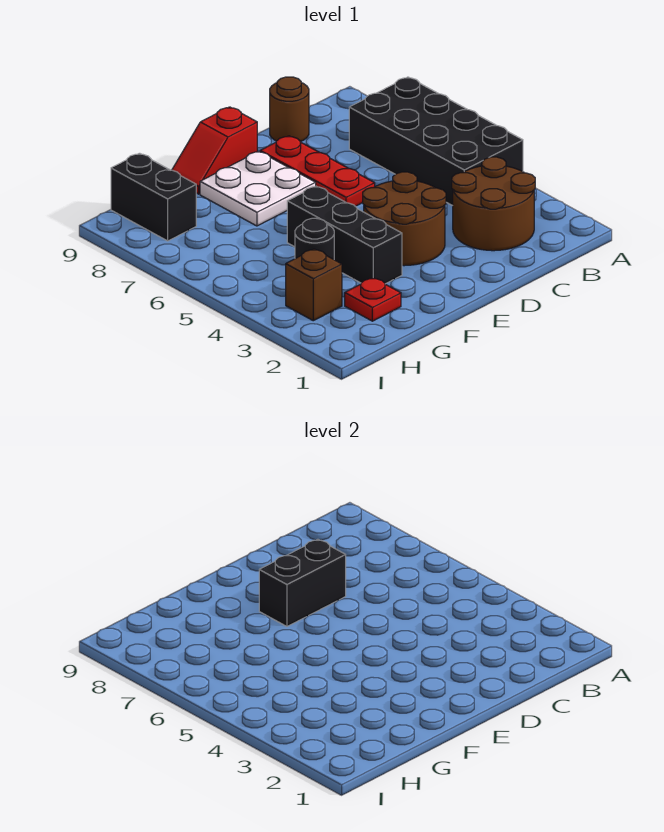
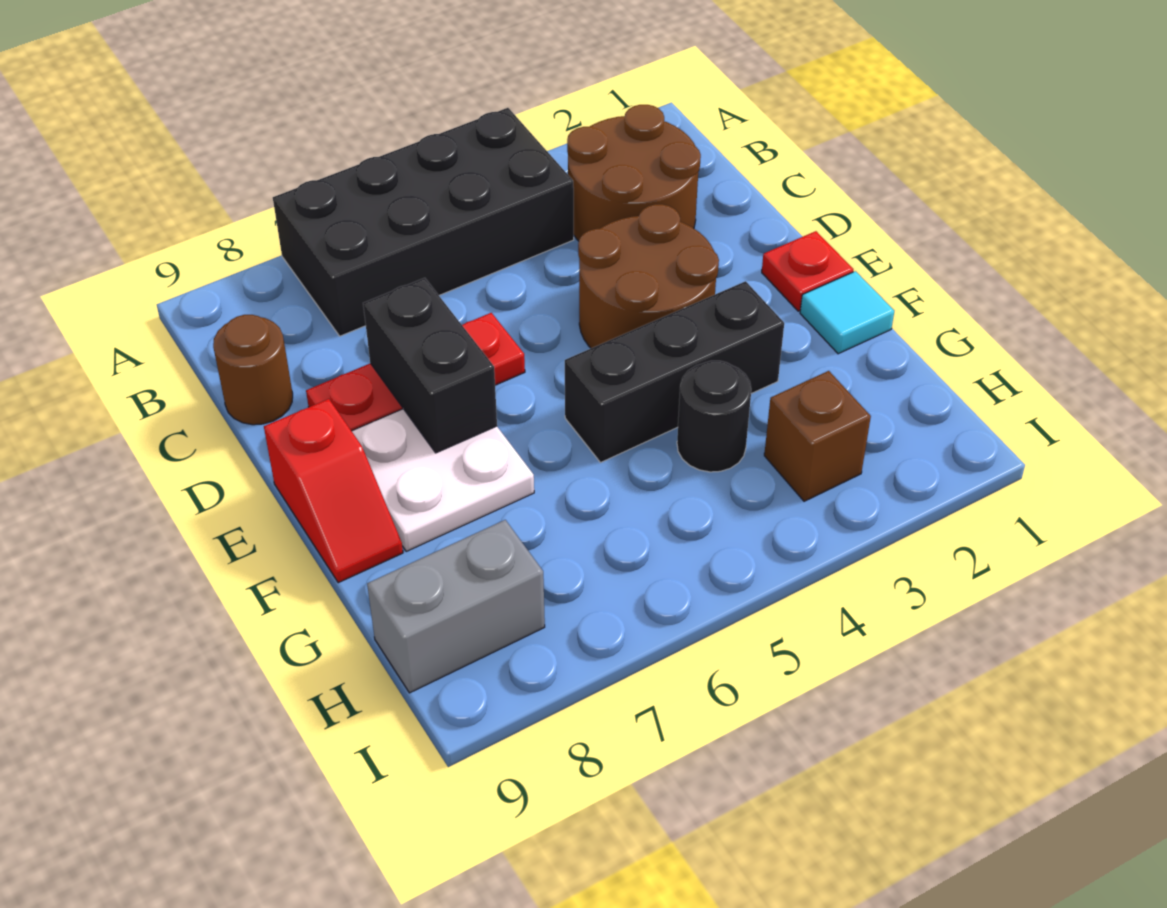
none -> cyan 1x1 tile [800,271,894,354]
red 1x1 plate [345,278,401,321] -> red 1x1 plate moved to [762,231,854,311]
black 1x2 brick [111,153,196,241] -> grey 1x2 brick [367,520,545,693]

